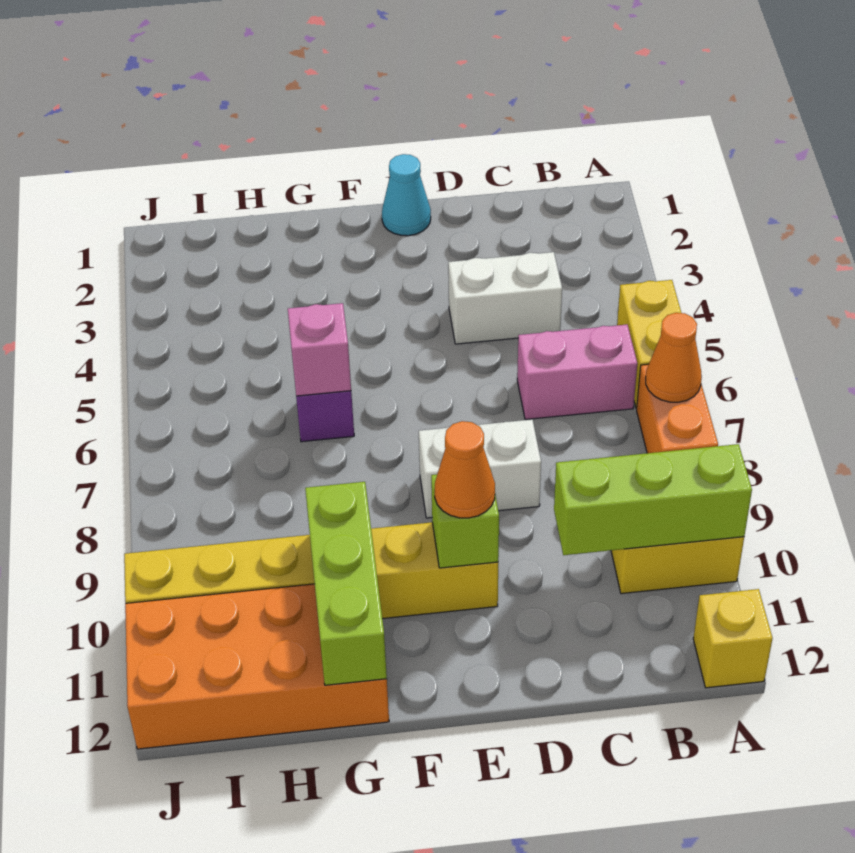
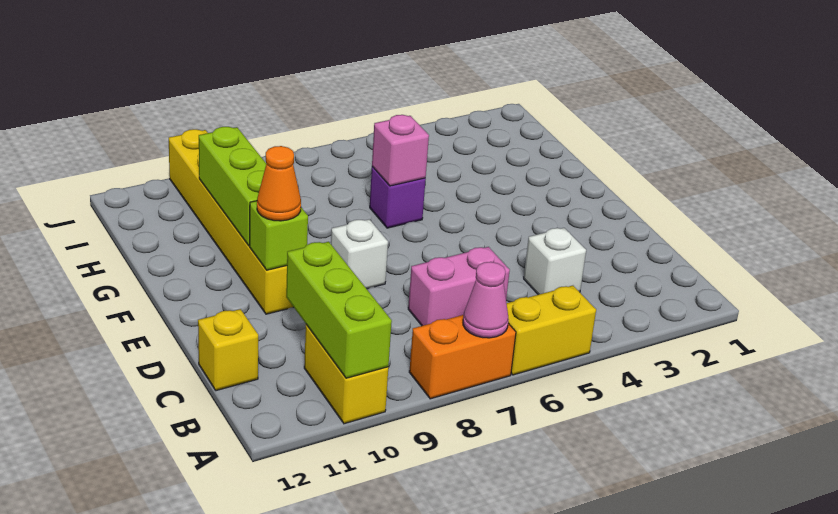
orange 1x1 cone [646,313,702,402] -> pink 1x1 cone [463,262,509,338]
yellow 1x1 brick [693,589,773,688] -> yellow 1x1 brick moved to [198,309,258,391]
pink 1x2 brick [517,325,637,420] -> pink 1x2 brick turned to [408,247,510,326]
white 1x2 brick [448,252,562,344] -> white 1x1 brick [524,228,586,295]
white 1x2 brick [419,419,541,518] -> white 1x1 brick [331,219,388,289]
cyan 1x1 cone [382,154,431,236] -> none
lime 1x3 brick [305,482,387,685] -> lime 1x3 brick turned to [199,127,266,246]
orange 2x4 brick [125,584,389,749] -> none

